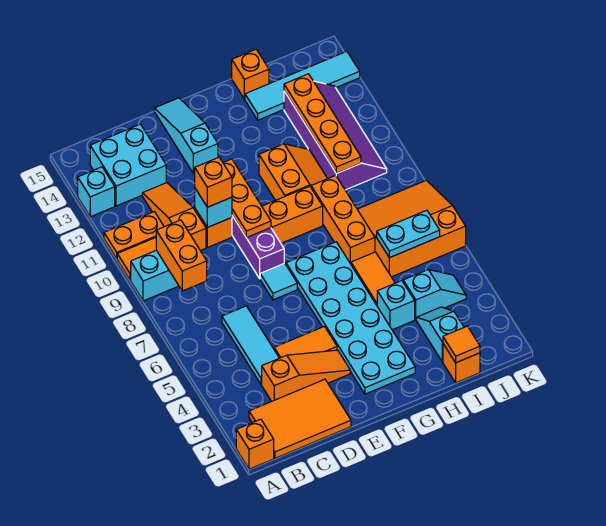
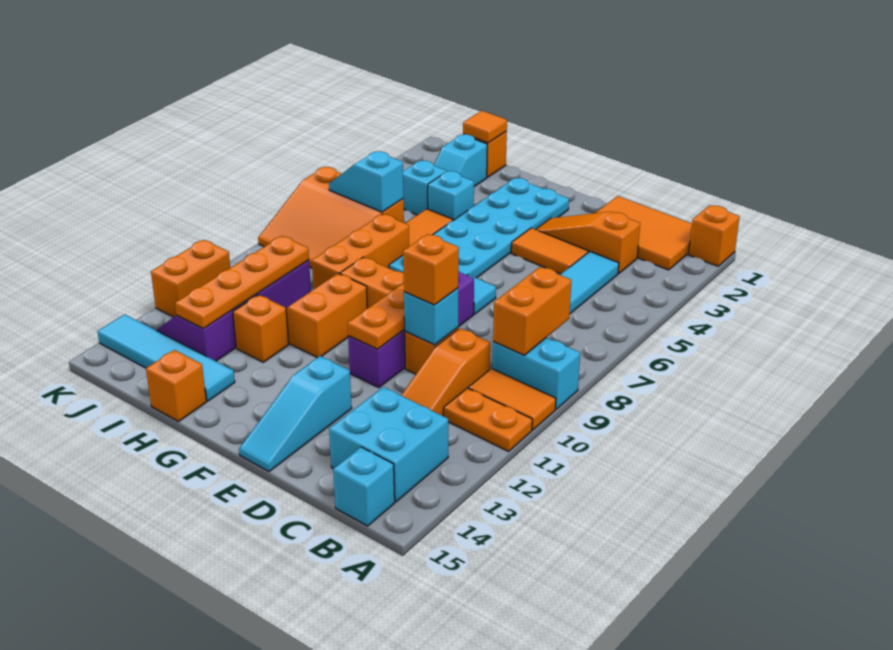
cyan 1x1 brick [78,167,115,217] -> cyan 1x1 brick moved to [333,447,395,526]
none -> orange 1x1 brick [233,295,289,362]
cyan 1x2 plate [377,210,440,258] -> cyan 1x2 slope [329,151,403,212]
none -> orange 1x2 brick [151,240,230,317]

